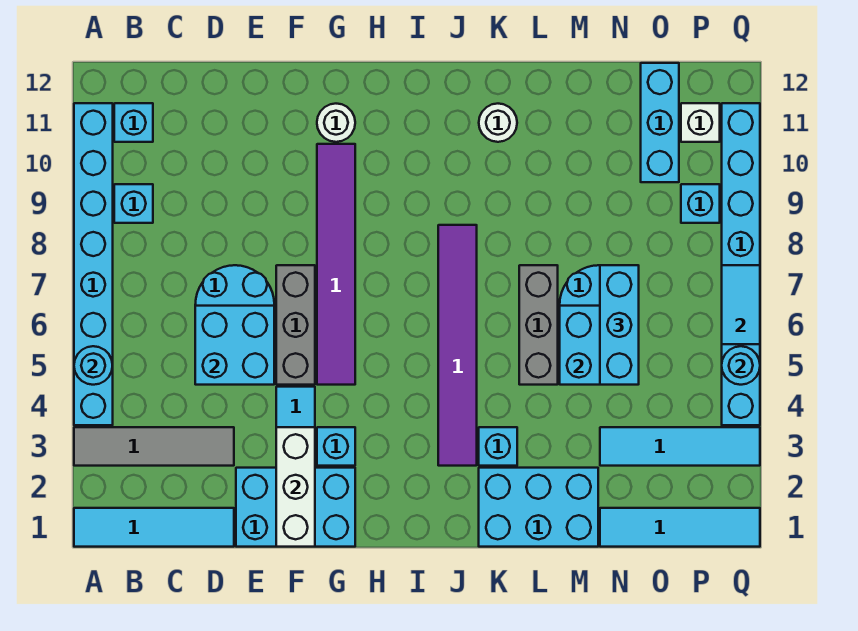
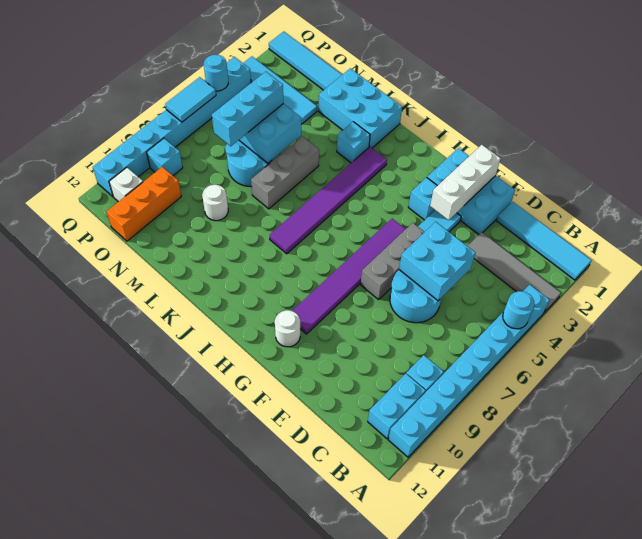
cyan 1x1 brick [114,103,153,142] -> cyan 1x2 brick [368,374,426,439]
white 1x1 round brick [479,104,517,142] -> white 1x1 round brick moved to [202,185,228,221]
cyan 1x3 brick [641,63,679,182] -> orange 1x3 brick [106,167,181,241]

